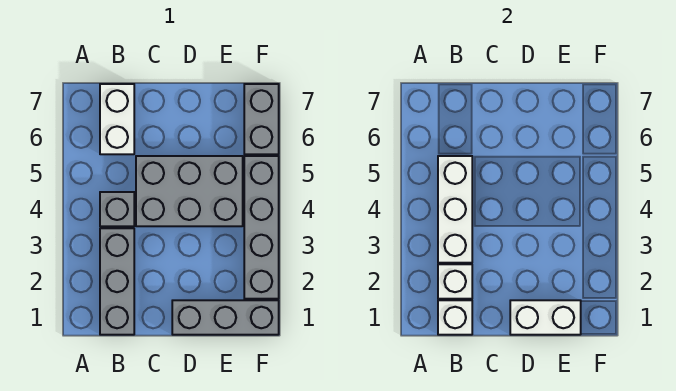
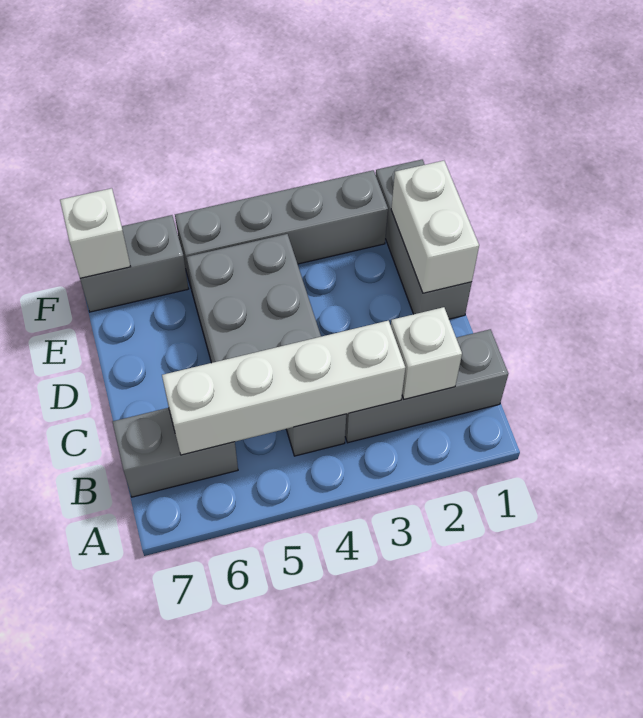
white 1x1 brick [438,300,472,335] -> white 1x1 brick moved to [60,188,131,278]
white 1x3 brick [438,156,472,263] -> white 1x4 brick [162,320,405,455]
white 1x2 brick [100,84,134,154] -> grey 1x2 brick [113,408,238,497]

